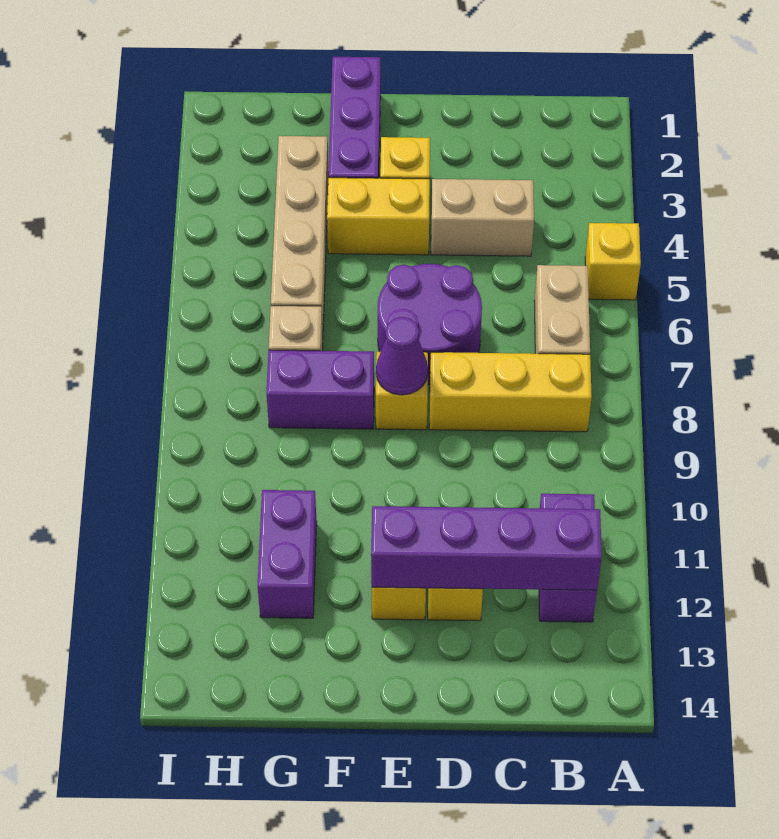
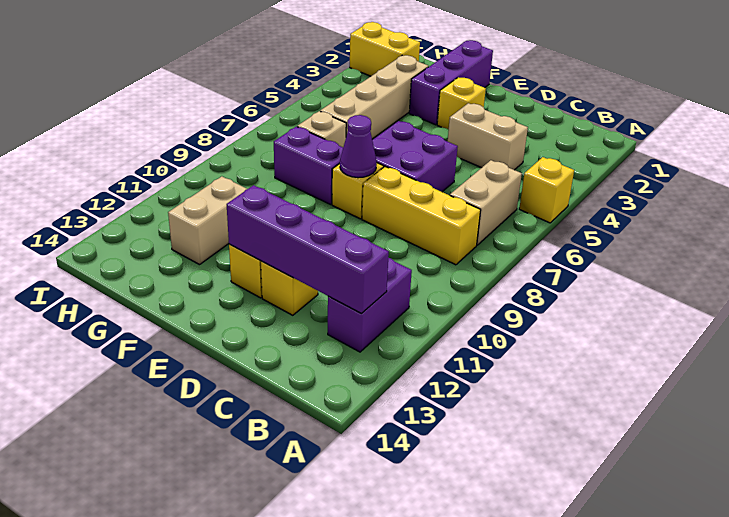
purple 2x2 round brick [378,264,482,385] -> purple 2x2 brick [372,121,458,192]
yellow 1x2 brick [327,178,430,255] -> yellow 1x2 brick moved to [350,22,420,76]
purple 1x2 brick [258,490,317,618] -> tan 1x2 brick [168,176,247,265]

